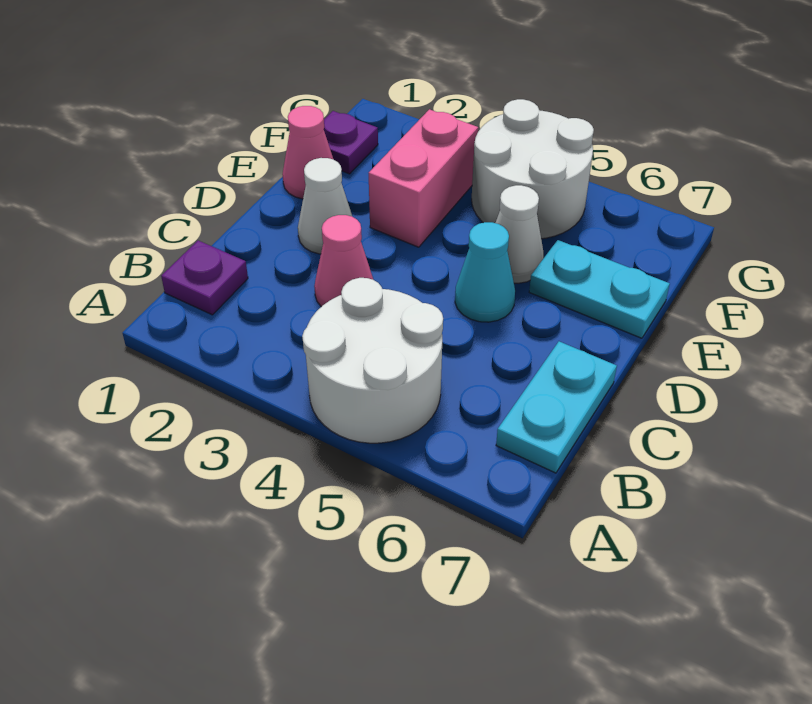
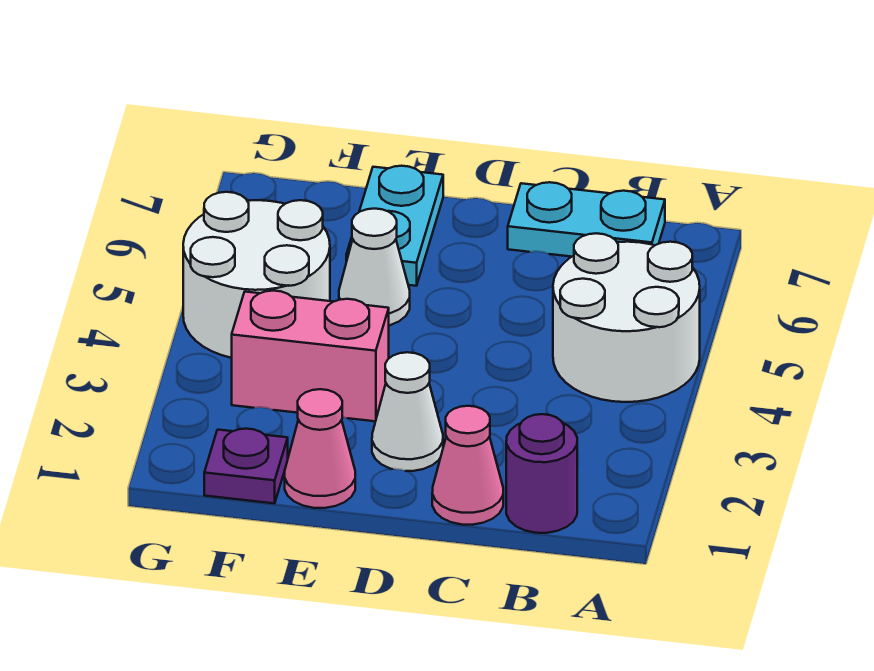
purple 1x1 plate [161,240,248,315] -> purple 1x1 round brick [506,414,577,533]
pink 1x1 cone [314,215,373,307] -> pink 1x1 cone moved to [432,406,503,525]
cyan 1x1 cone [455,222,515,322] -> none

